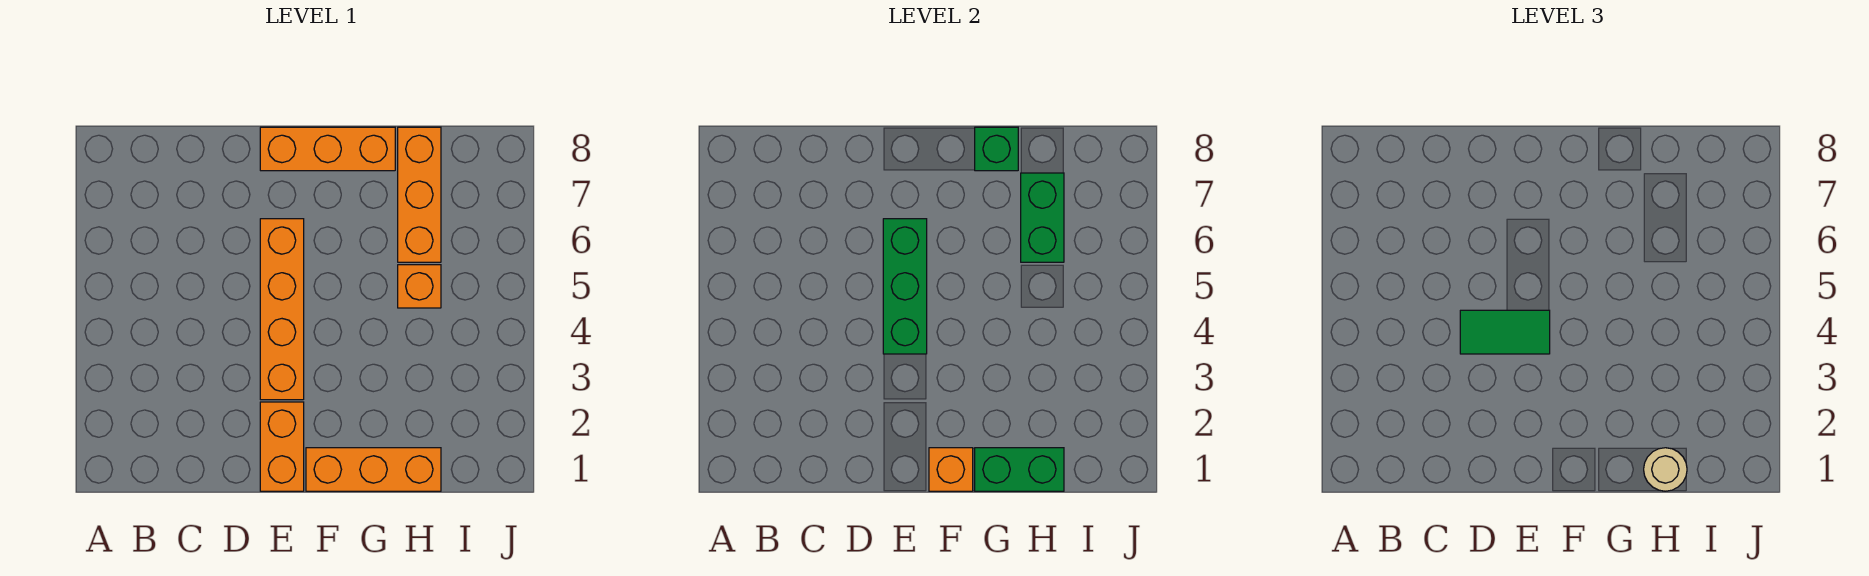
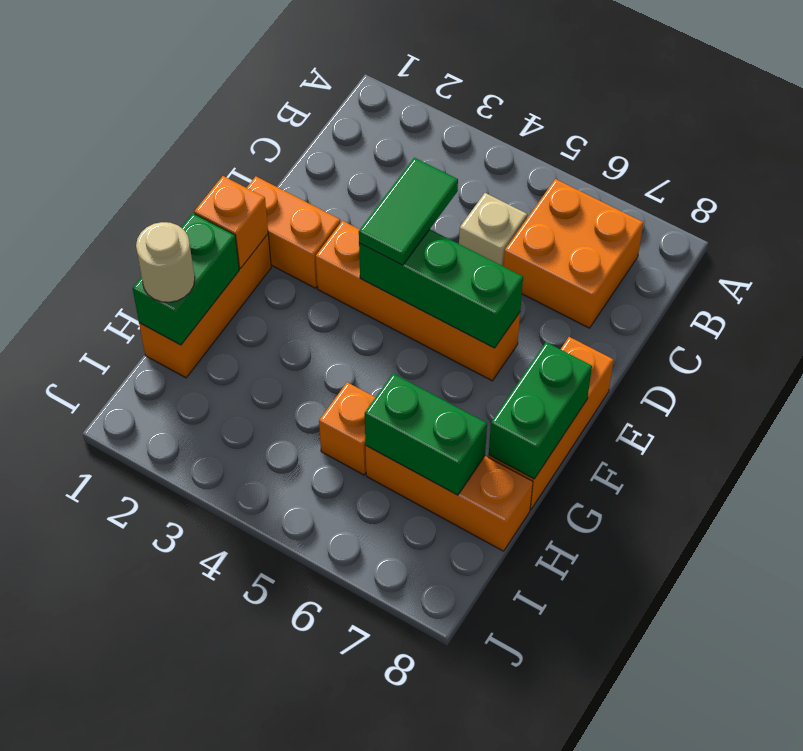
none -> orange 2x2 brick [503,179,643,328]
none -> tan 1x1 brick [459,193,527,266]
green 1x1 brick [975,127,1018,171] -> green 1x2 brick [489,342,592,479]

